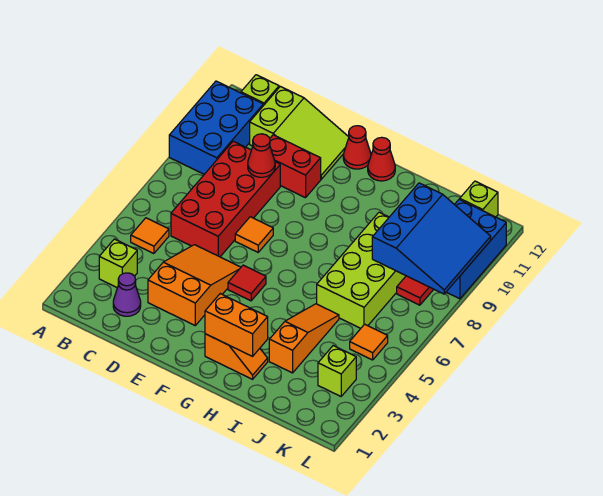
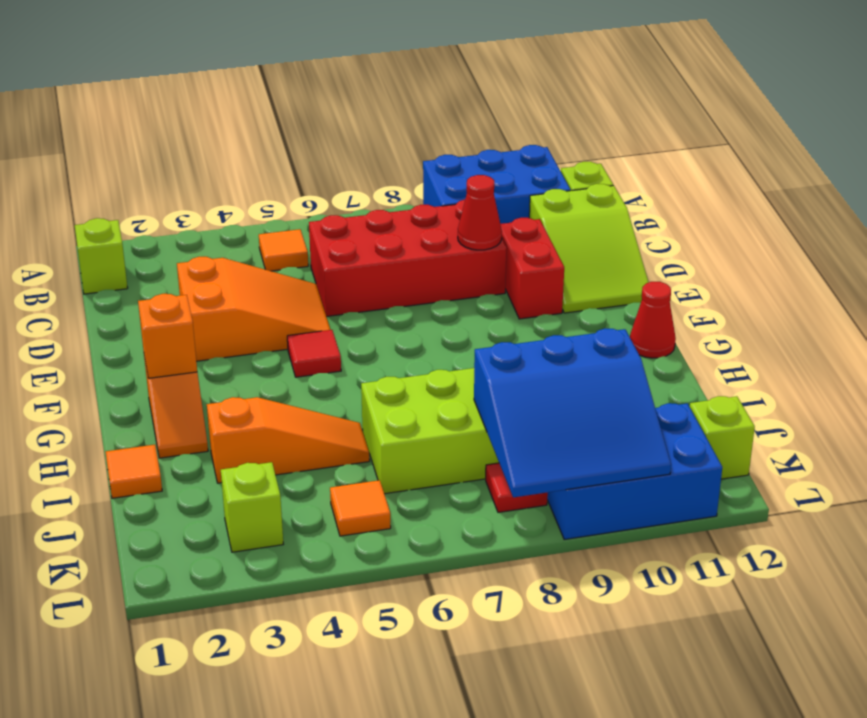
lime 1x1 brick [99,239,137,288] -> lime 1x1 brick moved to [75,218,128,294]
purple 1x1 cone [113,273,141,316] -> none
orange 1x1 tile [235,217,273,252] -> orange 1x1 tile moved to [106,445,162,498]
red 1x1 cone [343,126,371,169] -> none
orange 1x2 brick [205,294,268,356] -> orange 1x1 brick [138,294,197,378]

